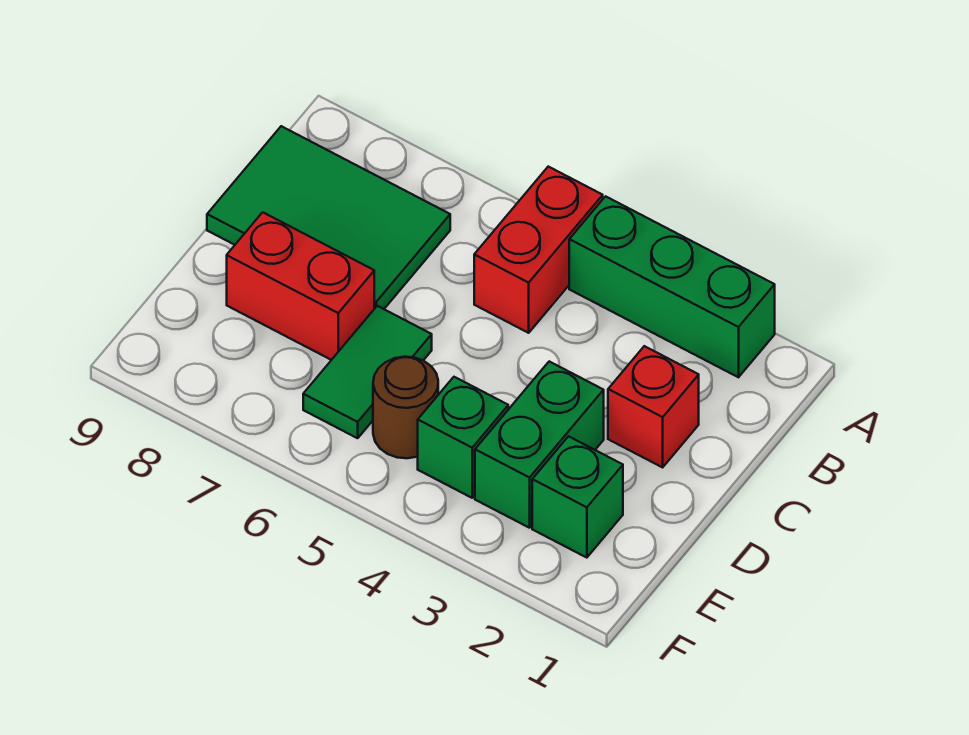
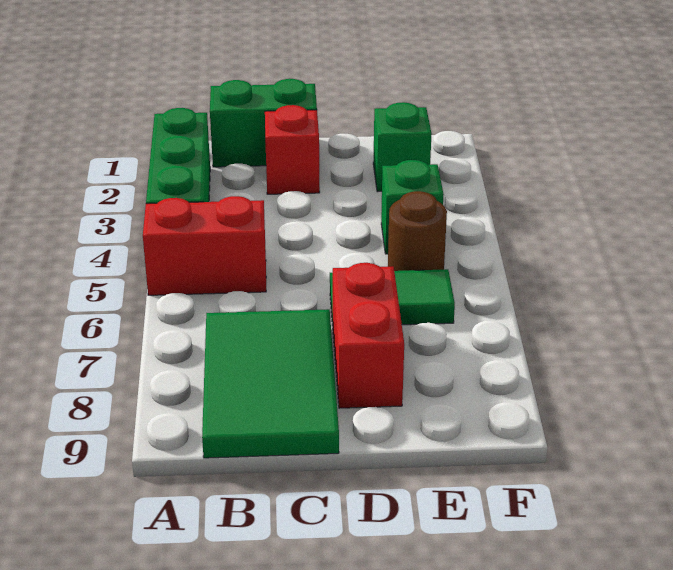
green 1x2 brick [475,361,604,528] -> green 1x2 brick moved to [210,79,317,167]

